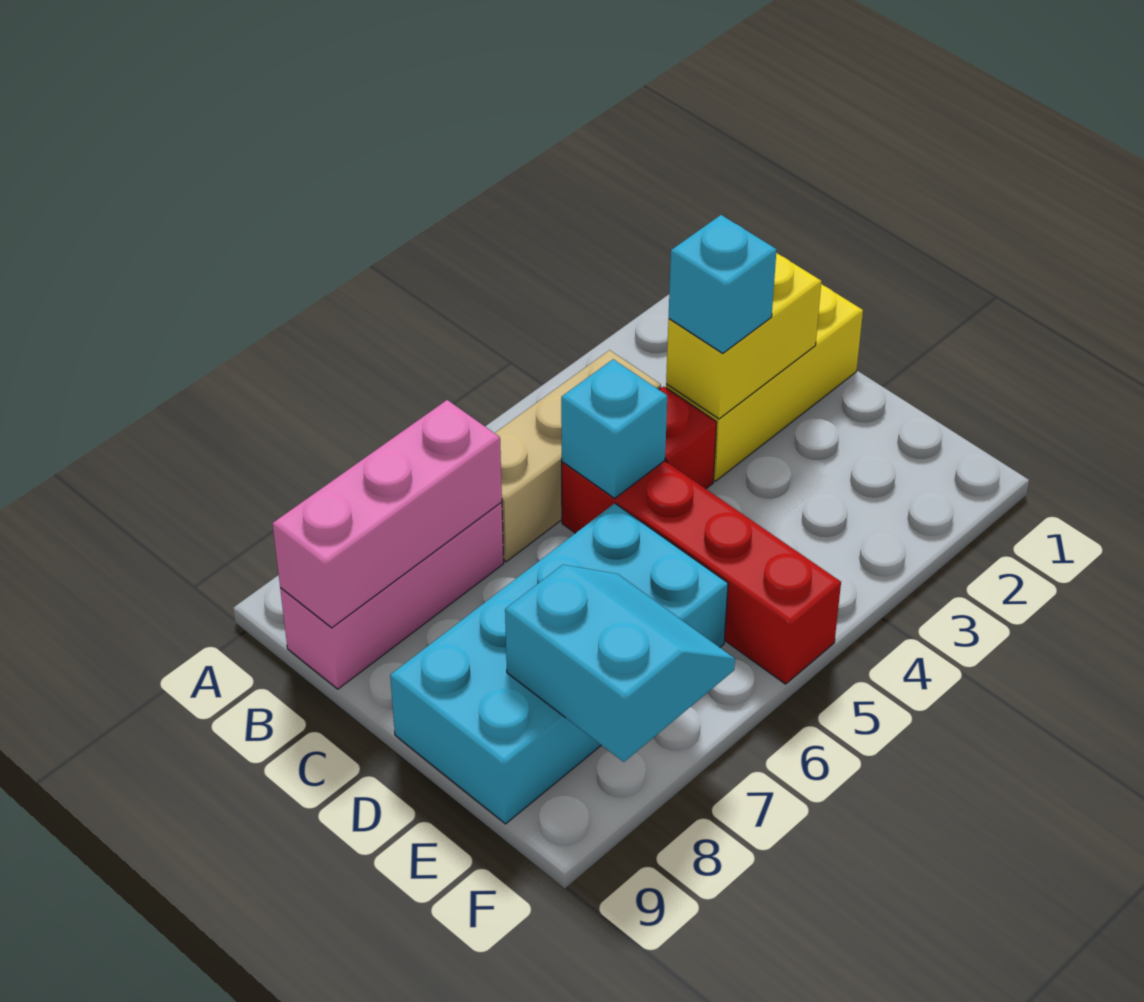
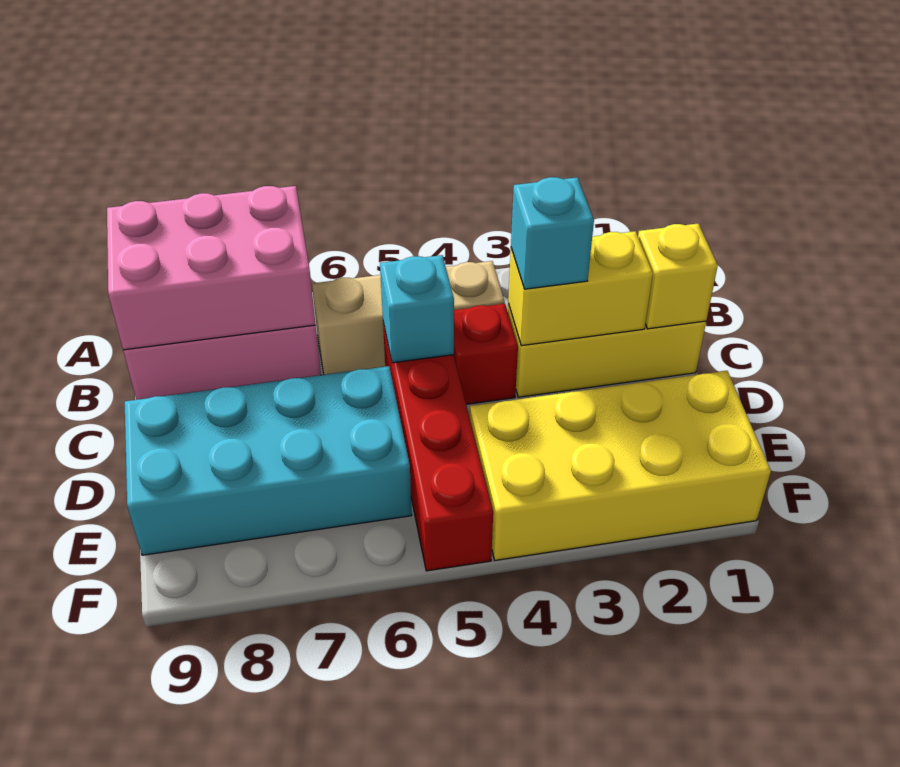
pink 1x3 brick [272,400,502,628] -> pink 2x3 brick [107,186,316,350]
none -> yellow 1x1 brick [638,224,718,329]
none -> yellow 2x4 brick [470,371,771,560]
cyan 2x2 slope [505,565,735,762] -> none

